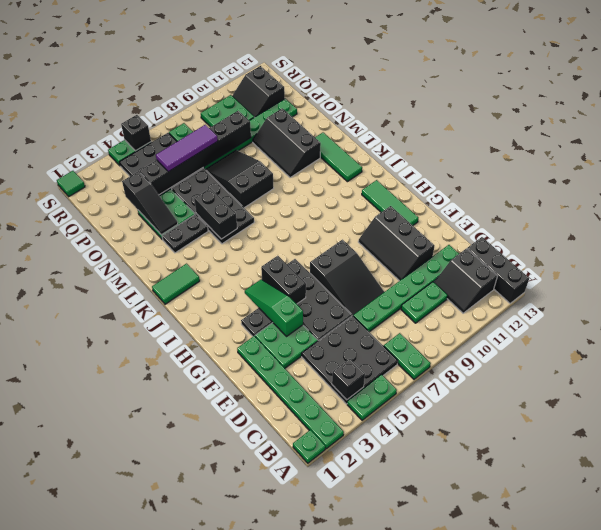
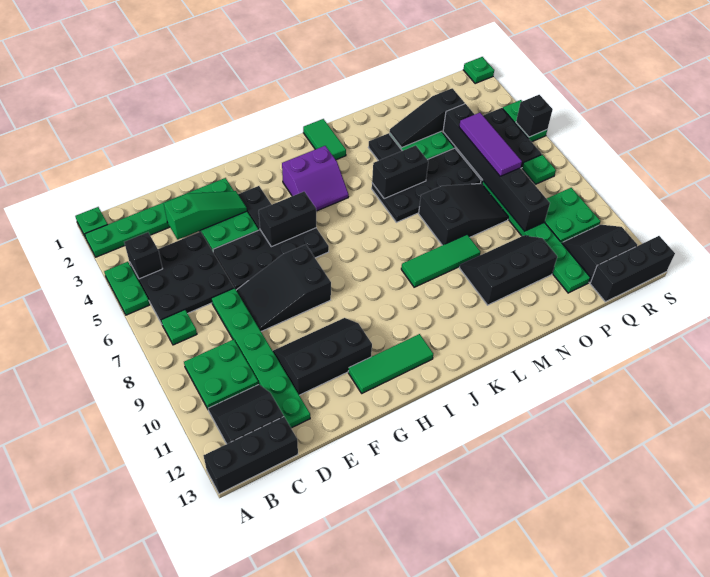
green 1x2 plate [384,333,431,379] -> green 1x1 plate [161,310,197,345]
green 1x2 plate [401,282,448,323] -> green 2x2 plate [184,339,258,409]
green 1x3 slope [245,279,303,337] -> green 1x3 slope moved to [164,191,247,240]
none -> purple 2x2 slope [282,146,349,211]
green 1x3 tile [315,133,362,182] -> green 1x3 tile moved to [401,235,481,287]
none -> black 1x3 brick [590,236,675,302]
green 1x1 tile [57,171,85,197] -> green 1x1 plate [463,57,494,83]

